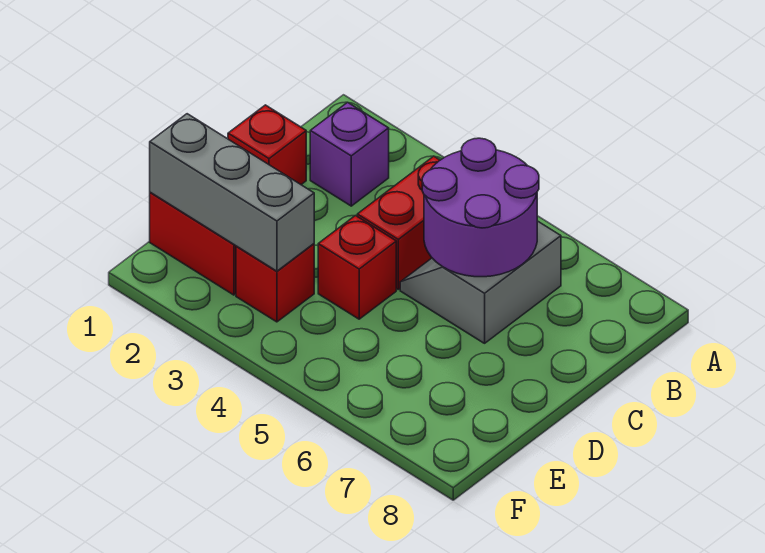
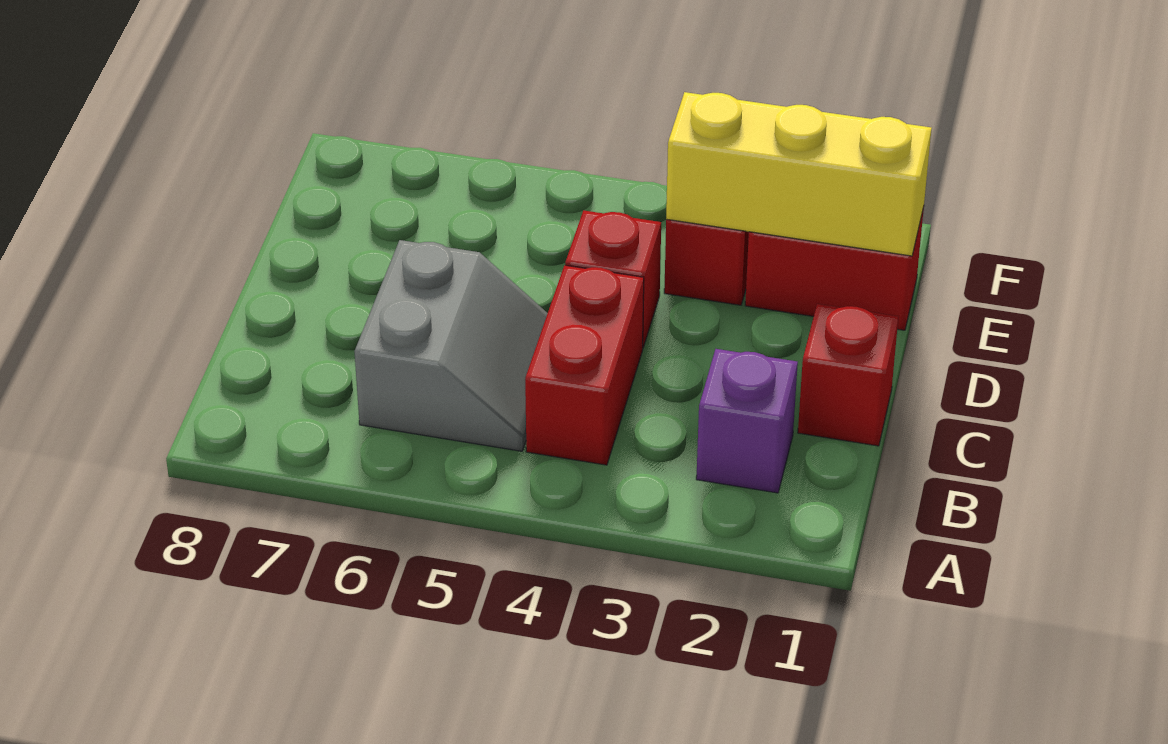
purple 2x2 round brick [422,138,539,277] -> none
grey 1x3 brick [150,114,314,271] -> yellow 1x3 brick [666,92,932,256]

